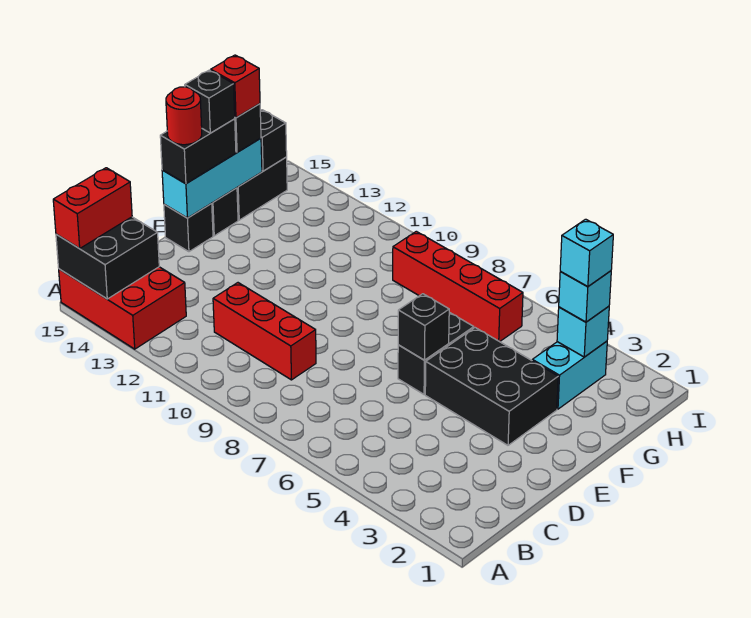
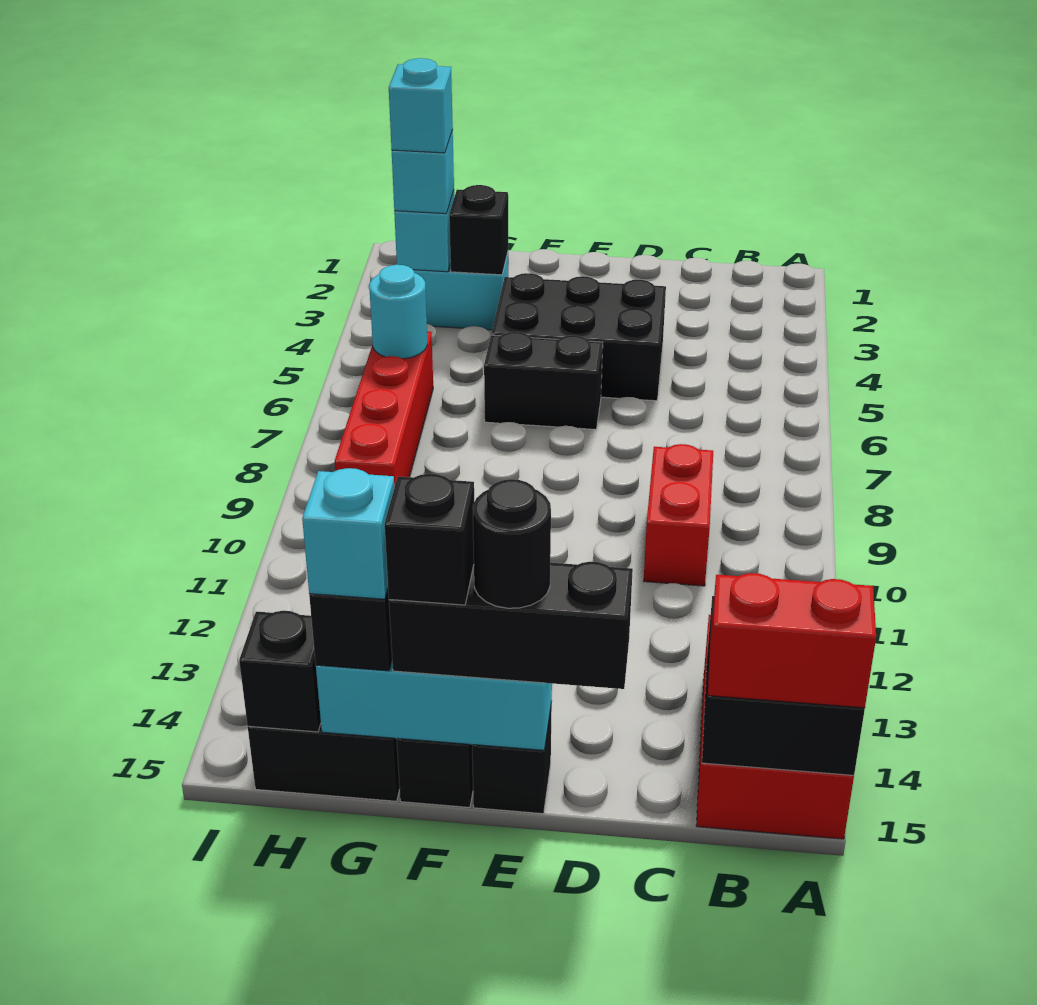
red 1x3 brick [213,283,316,380] -> red 1x2 brick [644,444,713,586]
black 2x3 brick [425,328,558,445] -> black 2x3 brick turned to [491,273,666,401]
black 1x1 brick [398,294,449,360] -> black 1x1 brick moved to [449,185,508,275]
black 1x2 brick [160,119,236,184] -> black 1x3 brick [389,562,633,689]
red 1x1 round brick [166,87,202,145] -> black 1x1 round brick [473,479,551,608]
red 1x1 brick [211,55,260,118] -> cyan 1x1 brick [302,468,394,599]
none -> cyan 1x1 round brick [369,264,427,359]

